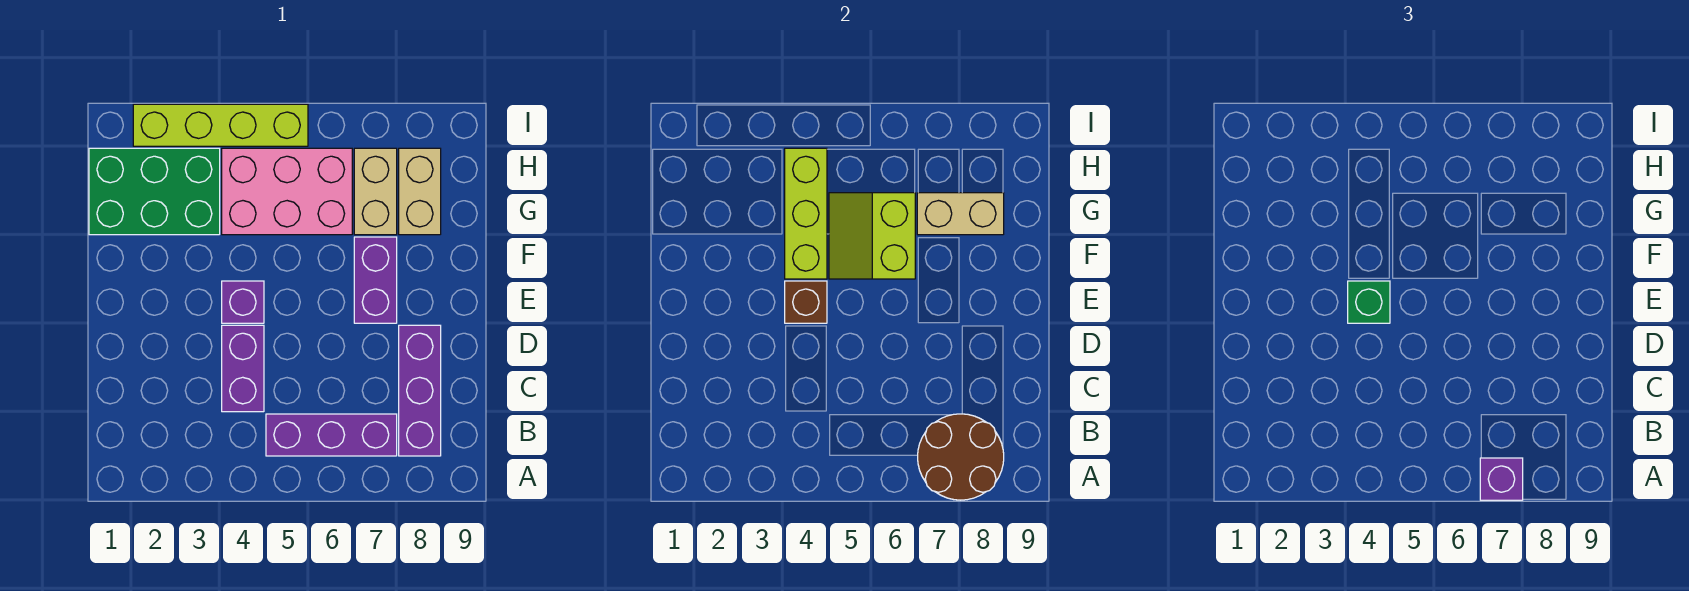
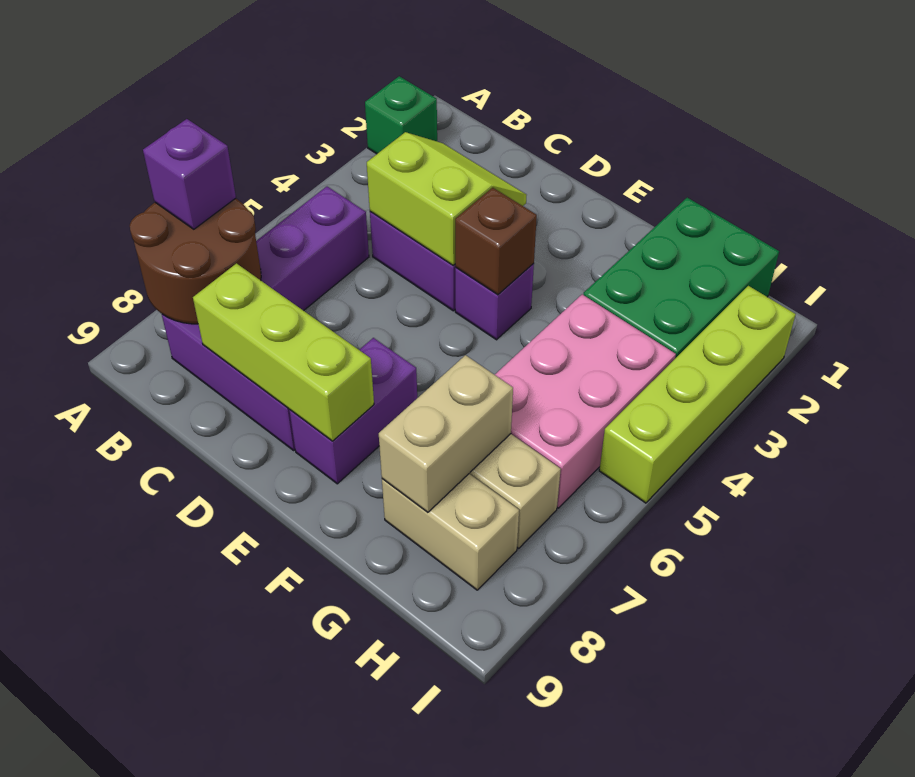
green 1x1 brick [1348,281,1390,323] -> green 1x1 brick moved to [365,76,437,154]
purple 1x2 brick [354,237,397,323] -> purple 1x2 brick turned to [289,338,417,484]
lime 1x3 brick [785,148,827,279] -> lime 1x3 brick moved to [193,263,374,441]
lime 2x2 slope [829,193,915,279] -> lime 2x2 slope moved to [367,132,526,265]

